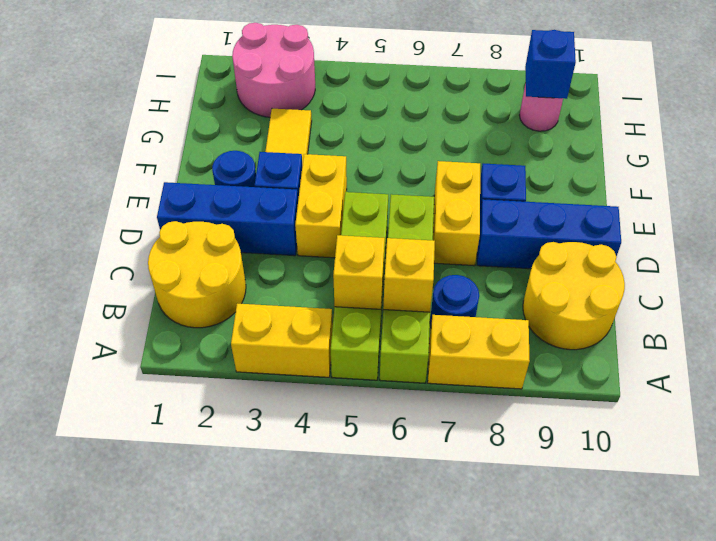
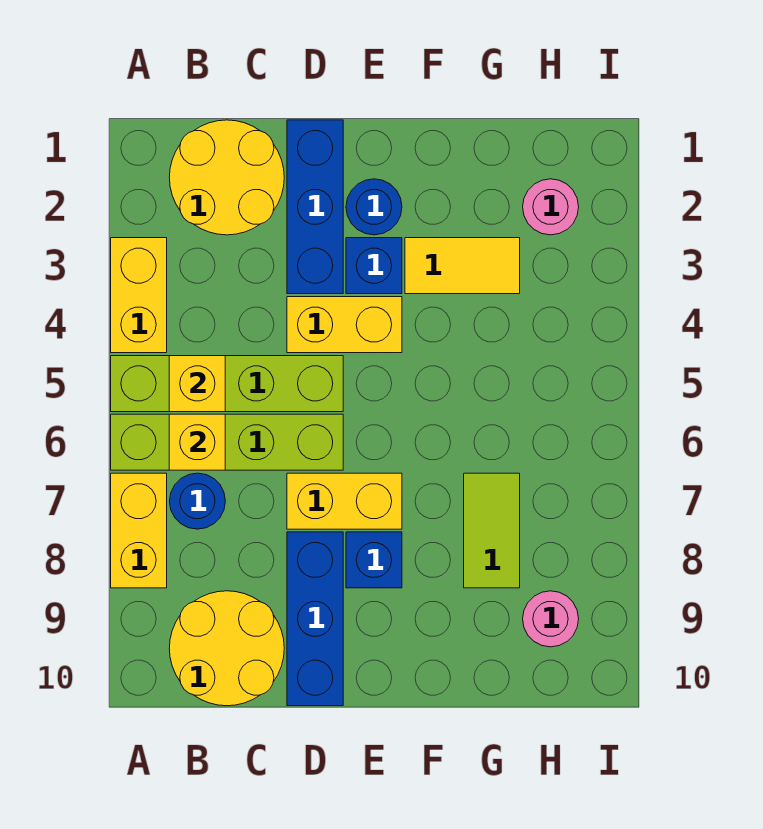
none -> lime 1x2 tile [464,473,520,588]
pink 2x2 round brick [232,23,315,117] -> pink 1x1 round brick [523,179,579,235]
blue 1x1 brick [525,30,576,99] -> none

